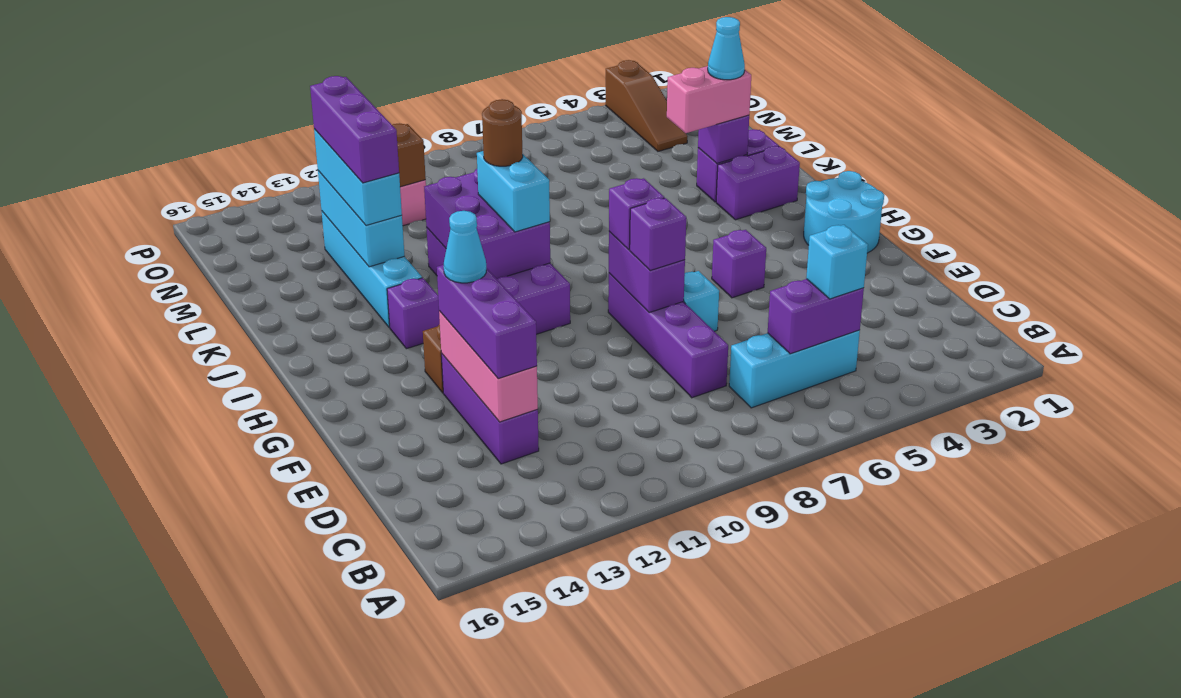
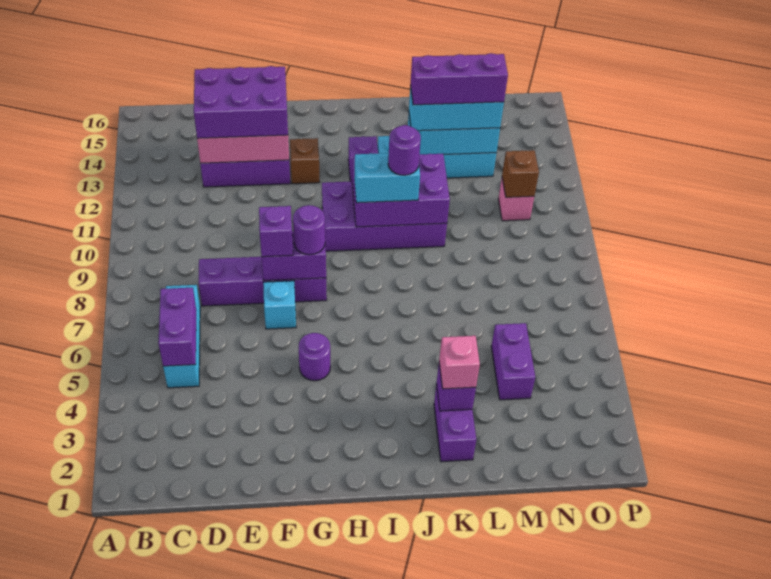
cyan 1x1 brick [806,225,868,299] -> none
purple 1x3 brick [437,265,537,378] -> purple 2x3 brick [194,66,288,138]
cyan 1x1 cone [444,211,486,283] -> none
cyan 2x2 round brick [804,171,884,253] -> none
purple 1x1 brick [712,230,766,298] -> purple 1x1 round brick [299,333,331,381]
purple 1x1 brick [609,178,664,250] -> purple 1x1 round brick [293,205,325,255]
purple 1x2 brick [716,146,800,220] -> purple 1x2 brick moved to [491,323,535,400]
brown 1x1 round brick [482,99,523,166] -> purple 1x1 round brick [388,125,421,175]
pink 1x2 brick [667,66,751,133] -> pink 1x1 brick [439,336,480,389]
cyan 1x1 cone [708,17,745,80] -> none
brown 1x3 slope [606,60,688,151] -> none

